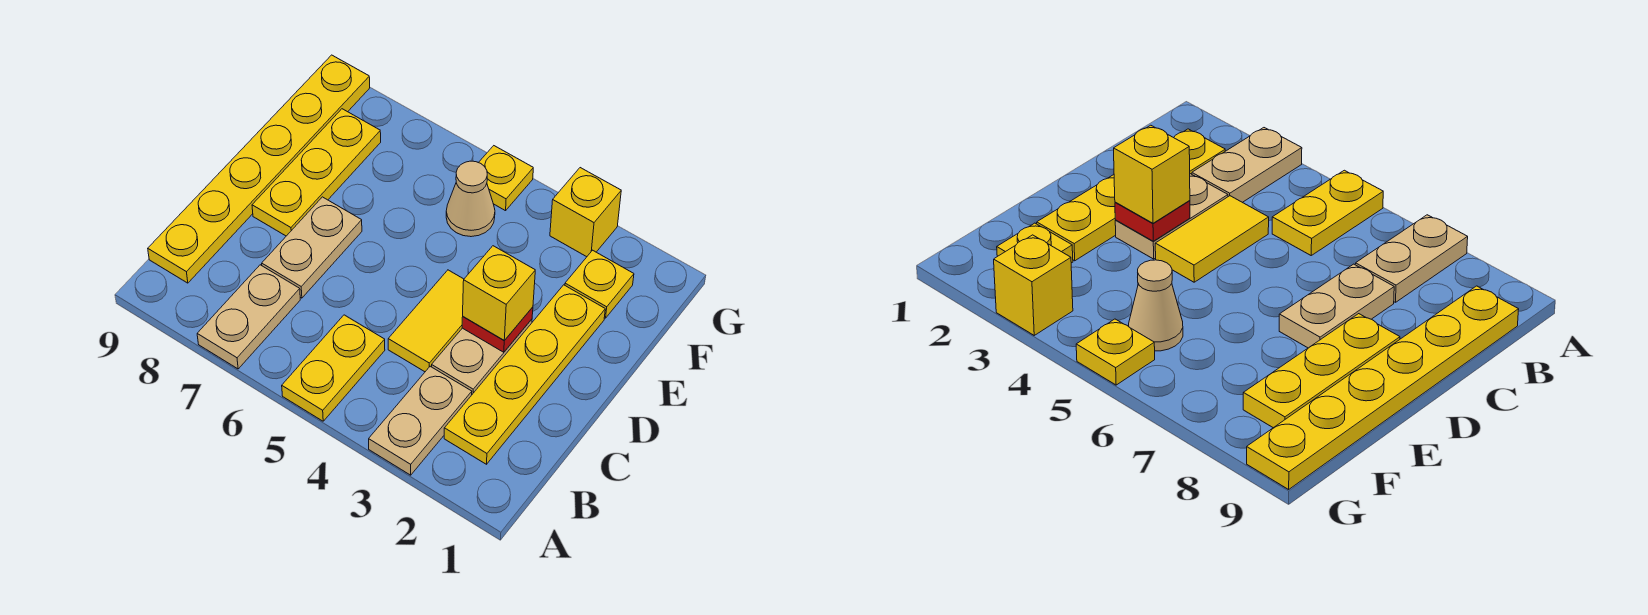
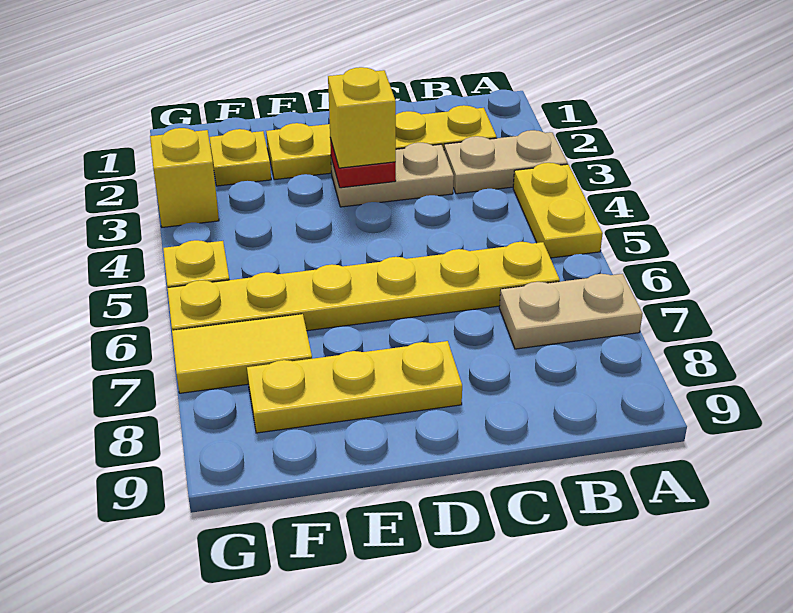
yellow 1x2 plate [282,315,385,421] -> yellow 1x2 plate turned to [513,163,603,258]
yellow 1x6 plate [148,55,370,283] -> yellow 1x6 plate moved to [167,242,560,331]
yellow 1x2 tile [388,270,464,372] -> yellow 1x2 tile moved to [172,314,312,393]
tan 1x2 plate [262,197,362,298] -> none
tan 1x1 cone [446,161,495,237] -> none

